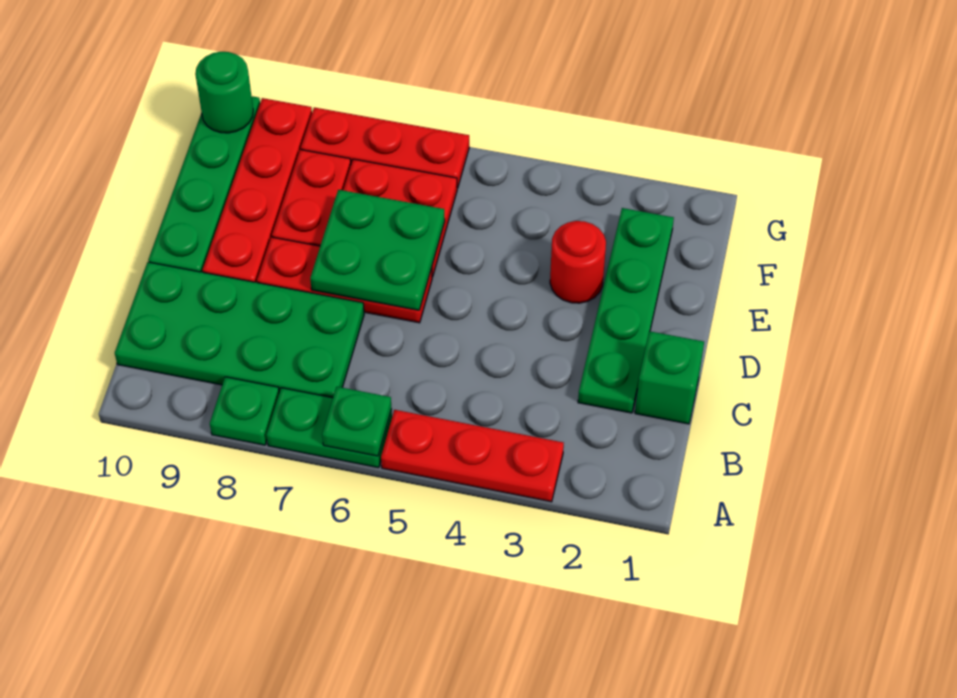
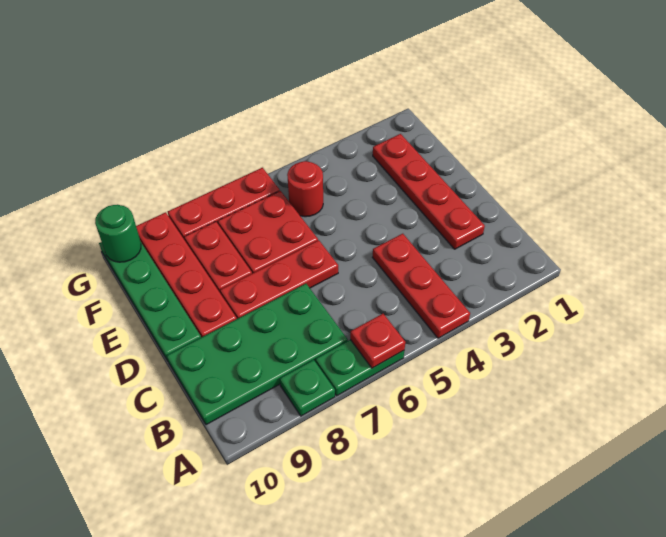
red 1x3 plate [381,410,564,502] -> red 1x3 plate turned to [372,234,470,338]
green 1x1 plate [322,387,392,456] -> red 1x1 plate [350,314,405,368]
green 1x1 brick [635,331,704,424] -> none
green 1x4 plate [578,208,674,413] -> red 1x4 plate [373,134,485,249]
green 2x2 plate [310,190,445,310] -> none
red 1x1 round brick [550,221,606,303] -> red 1x1 round brick moved to [287,161,323,217]

